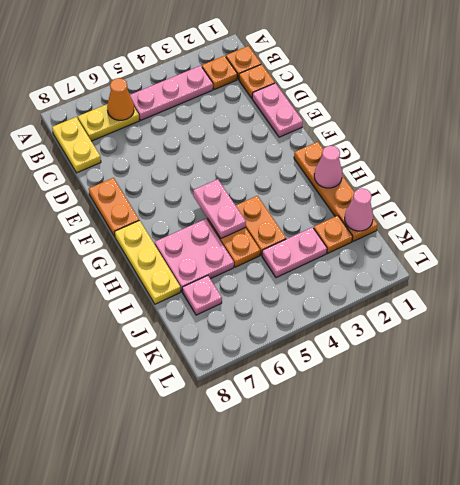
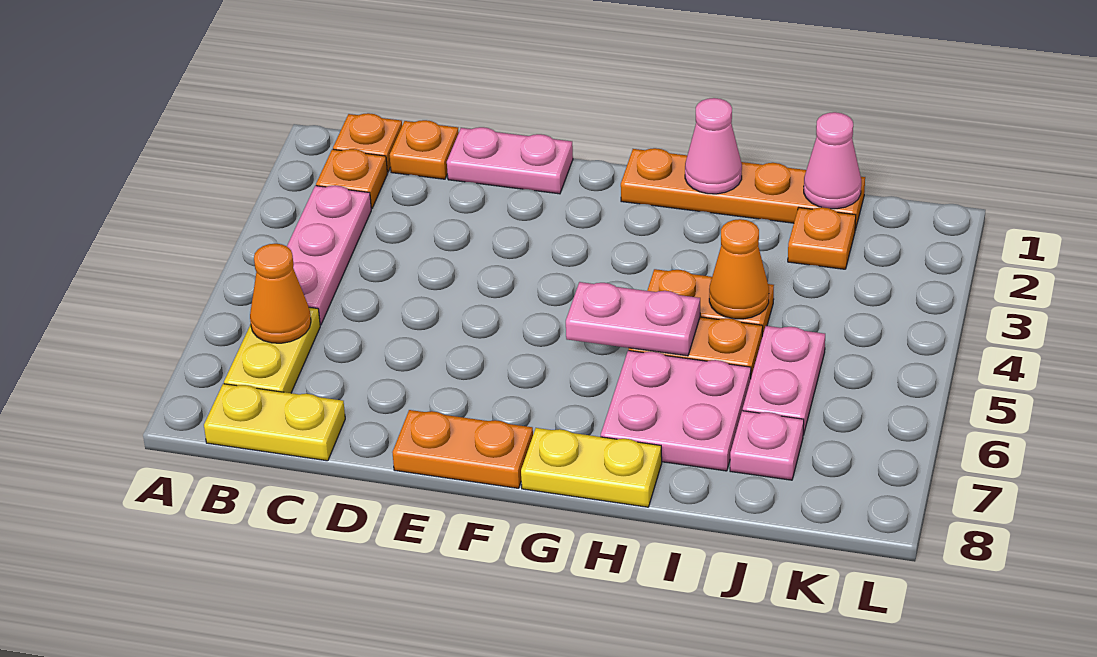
yellow 1x3 plate [114,220,181,304] -> yellow 1x2 plate [521,428,662,507]
none -> orange 1x1 cone [709,219,769,319]
pink 1x2 plate [262,227,327,278] -> pink 1x2 plate moved to [743,326,825,435]

